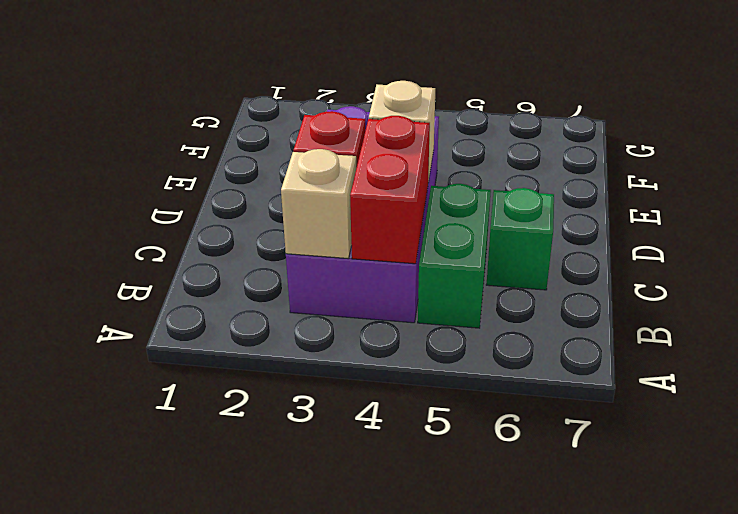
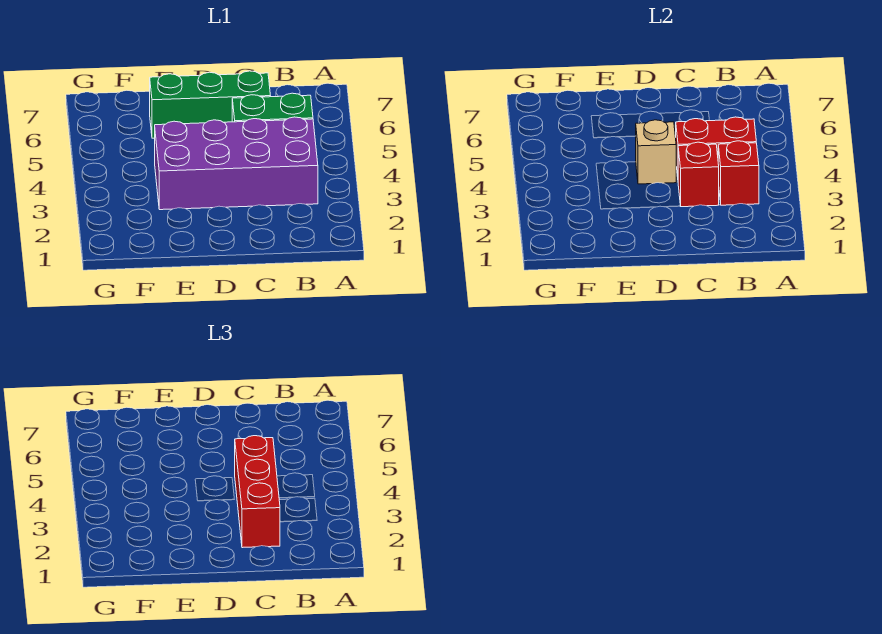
tan 1x1 brick [281,149,356,258] -> red 1x1 brick [718,141,759,205]
none -> red 1x3 brick [235,436,280,548]
green 1x1 brick [486,188,554,290] -> green 1x3 brick [150,71,271,138]

